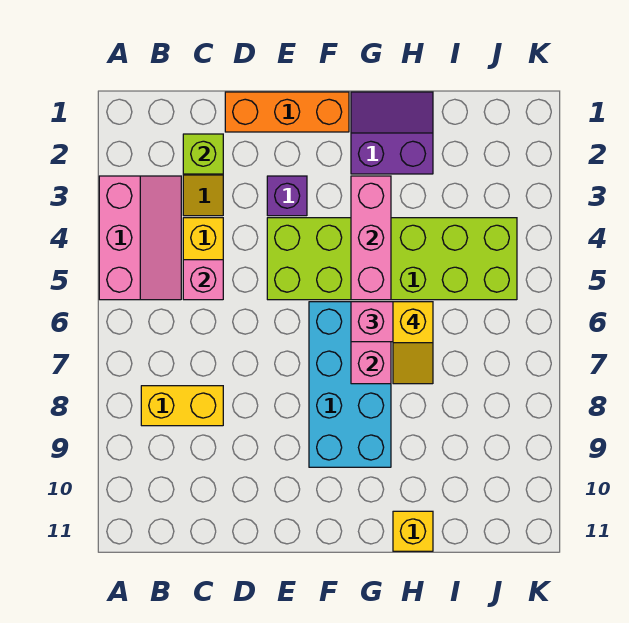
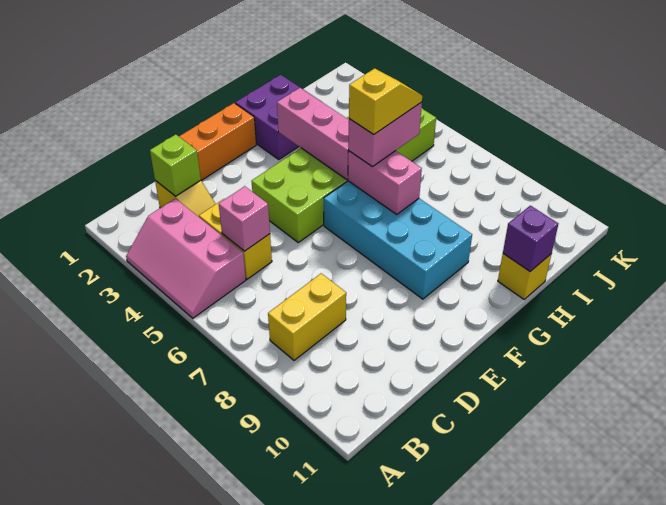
pink 2x3 slope [99,176,181,300] -> pink 2x3 slope turned to [126,198,246,318]
purple 1x1 brick [267,176,307,216] -> purple 1x1 brick moved to [503,206,558,271]
purple 2x2 slope [351,92,433,174] -> purple 2x2 brick [235,75,300,159]
yellow 1x2 slope [393,302,433,384] -> yellow 1x2 slope turned to [349,68,422,134]

